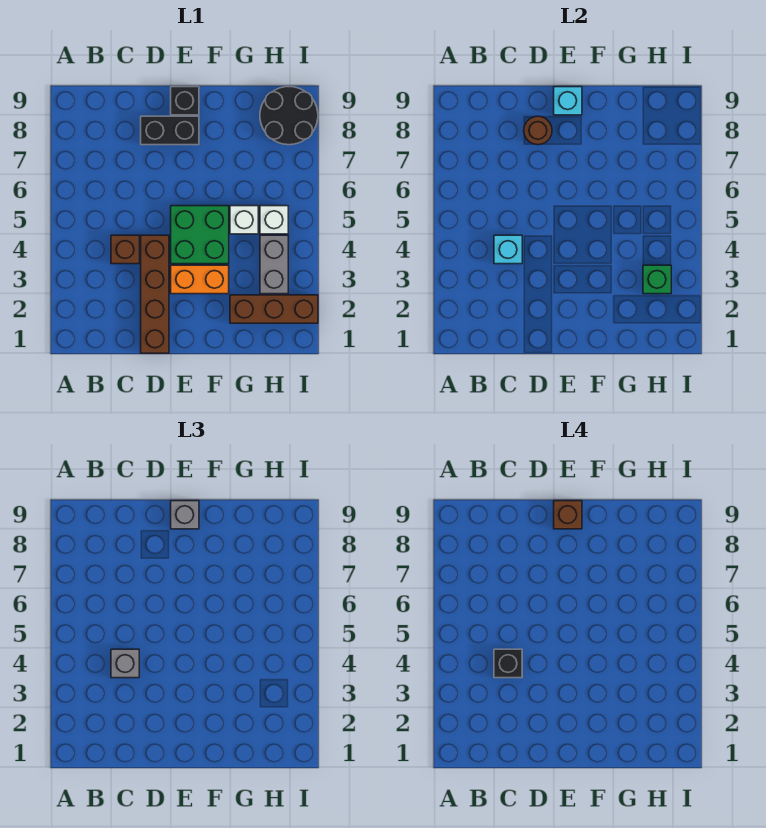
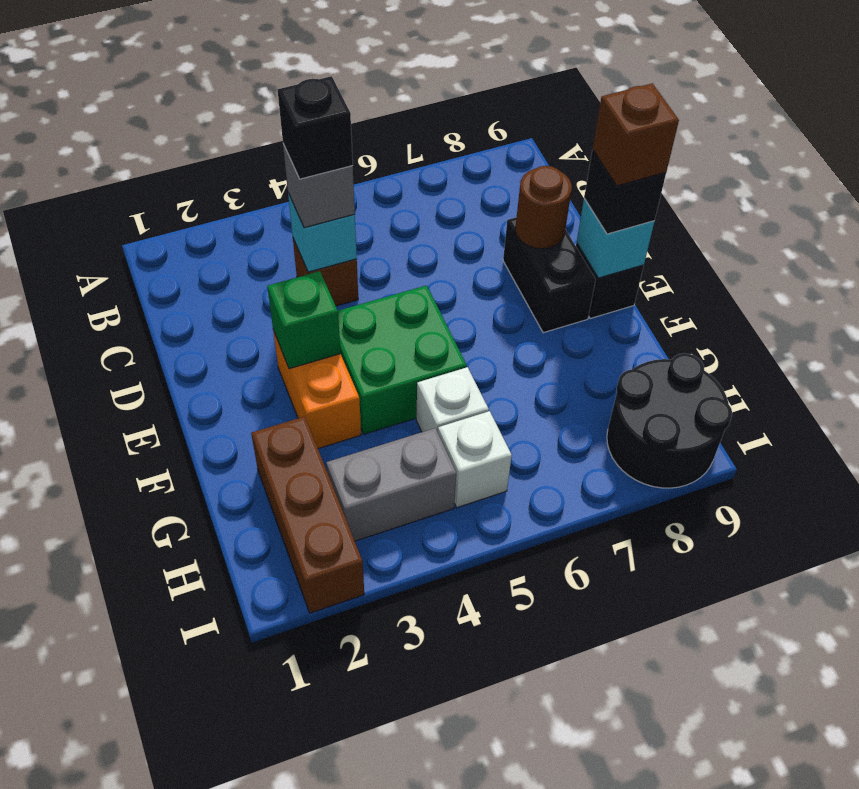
brown 1x4 brick [141,235,169,353] -> none
grey 1x1 brick [171,501,199,529] -> black 1x1 brick [584,150,666,234]
green 1x1 brick [643,265,671,294] -> green 1x1 brick moved to [267,271,341,369]

